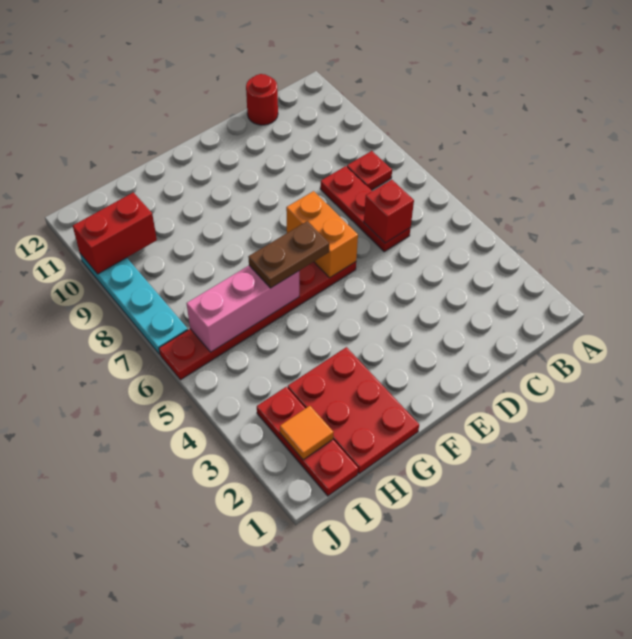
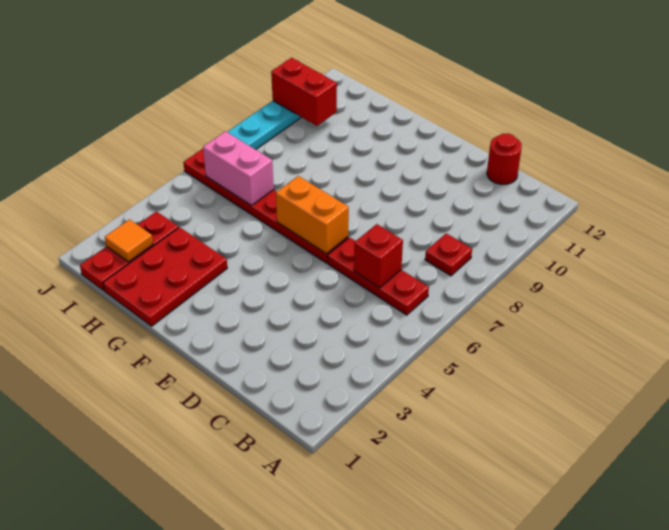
red 1x3 plate [320,166,411,252] -> red 1x3 plate turned to [328,237,429,315]
orange 1x2 brick [286,191,358,278] -> orange 1x2 brick turned to [276,176,349,254]
brown 1x2 plate [248,221,329,288] -> none
pink 1x3 brick [186,266,299,352] -> pink 1x2 brick [203,131,274,205]

